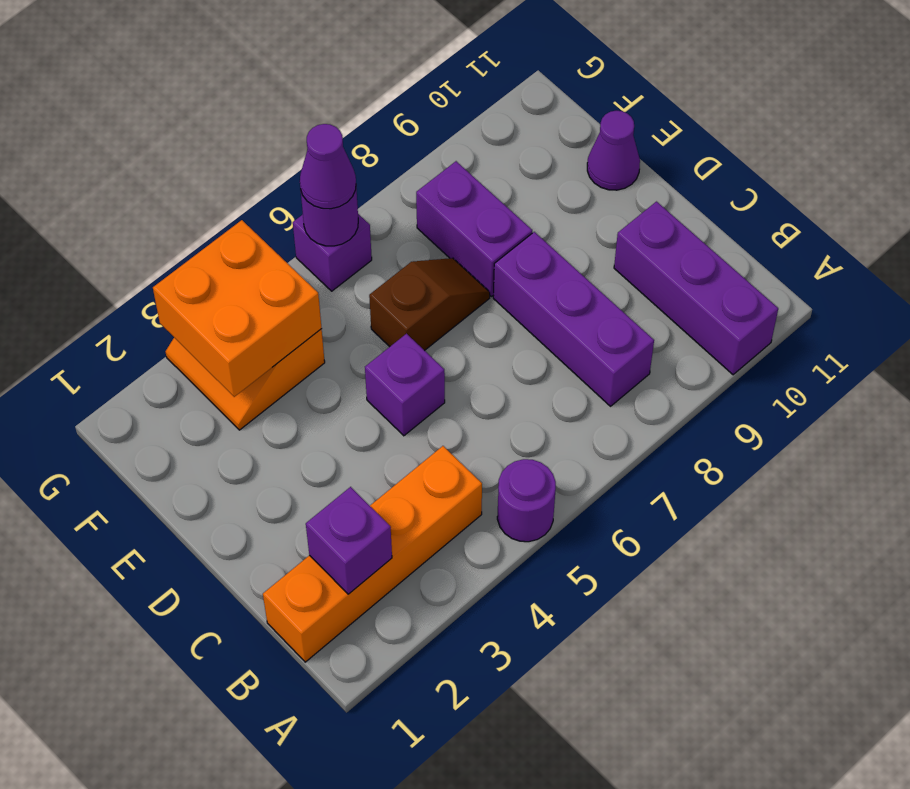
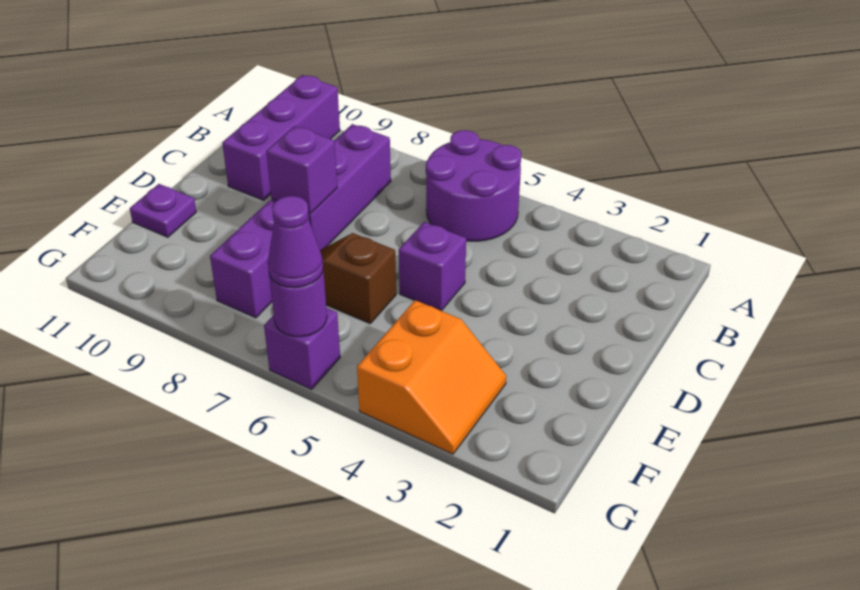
purple 1x1 round brick [497,459,556,542] -> purple 2x2 round brick [426,130,521,241]
orange 1x4 brick [263,446,482,662] -> none
purple 1x1 brick [306,487,392,594] -> purple 1x1 brick moved to [266,126,337,214]
purple 1x1 cone [587,111,640,190] -> purple 1x1 plate [130,184,196,237]
orange 2x2 brick [153,220,322,397] -> none

